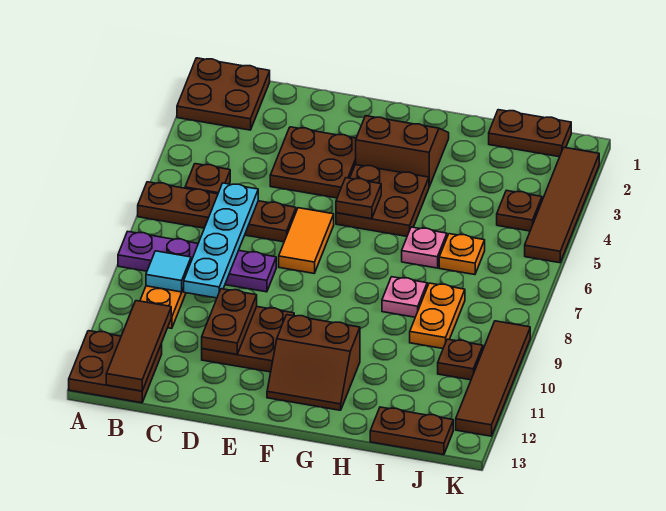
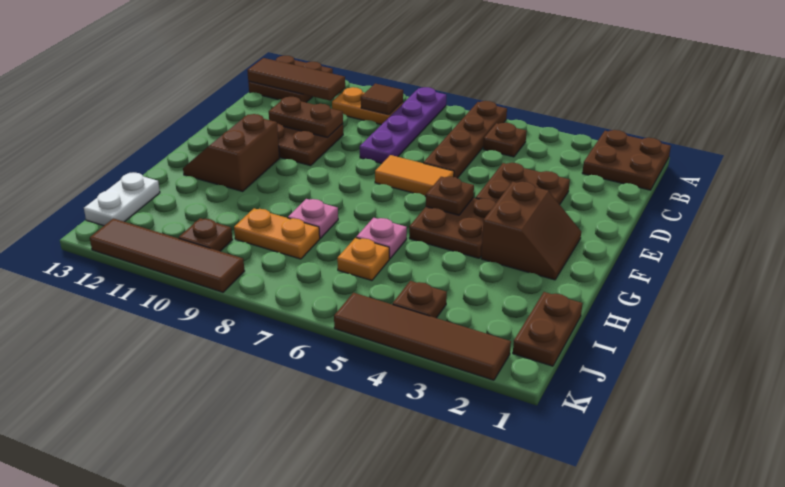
cyan 1x1 tile [146,251,191,292] -> brown 1x1 tile [361,84,403,115]
cyan 1x4 plate [184,183,258,298] -> none
brown 1x2 plate [370,407,453,455] -> white 1x2 plate [84,173,160,226]

